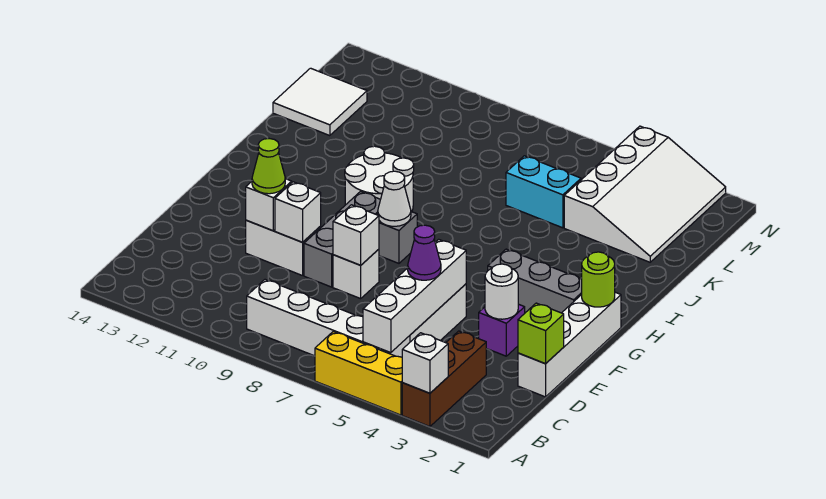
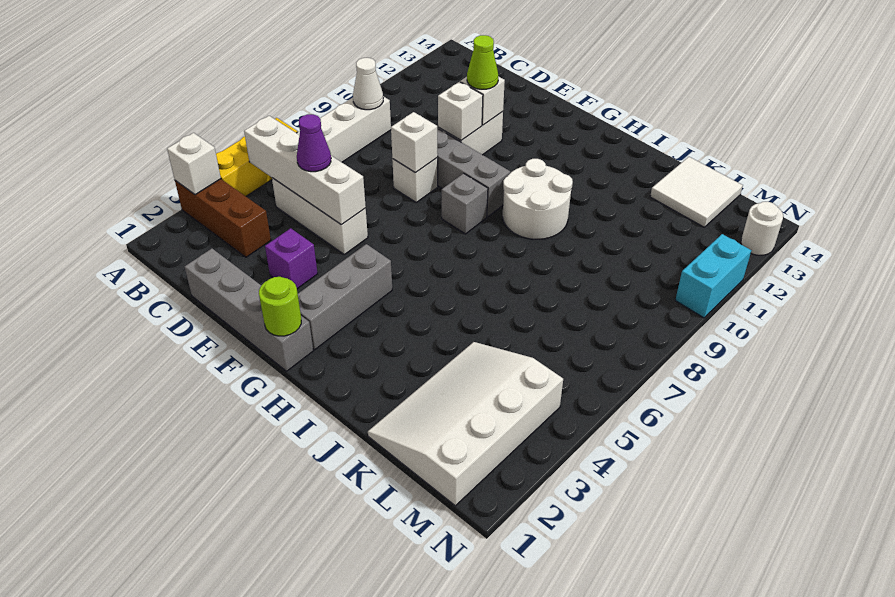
white 1x4 brick [518,292,621,397] -> grey 1x4 brick [185,249,313,371]
lime 1x1 brick [518,303,564,364] -> none
white 1x1 round brick [485,264,518,319] -> white 1x1 round brick moved to [741,202,783,255]
white 1x1 cone [378,171,411,226] -> white 1x1 cone moved to [353,58,383,110]
white 3x4 slope [564,126,726,262] -> white 3x4 slope turned to [368,342,563,506]
cyan 1x2 brick [506,156,581,228] -> cyan 1x2 brick moved to [675,234,751,318]

